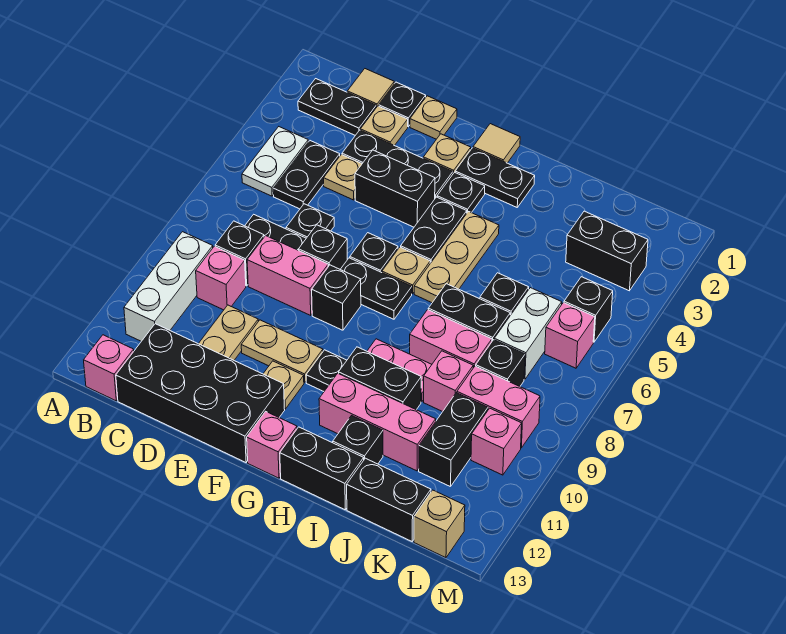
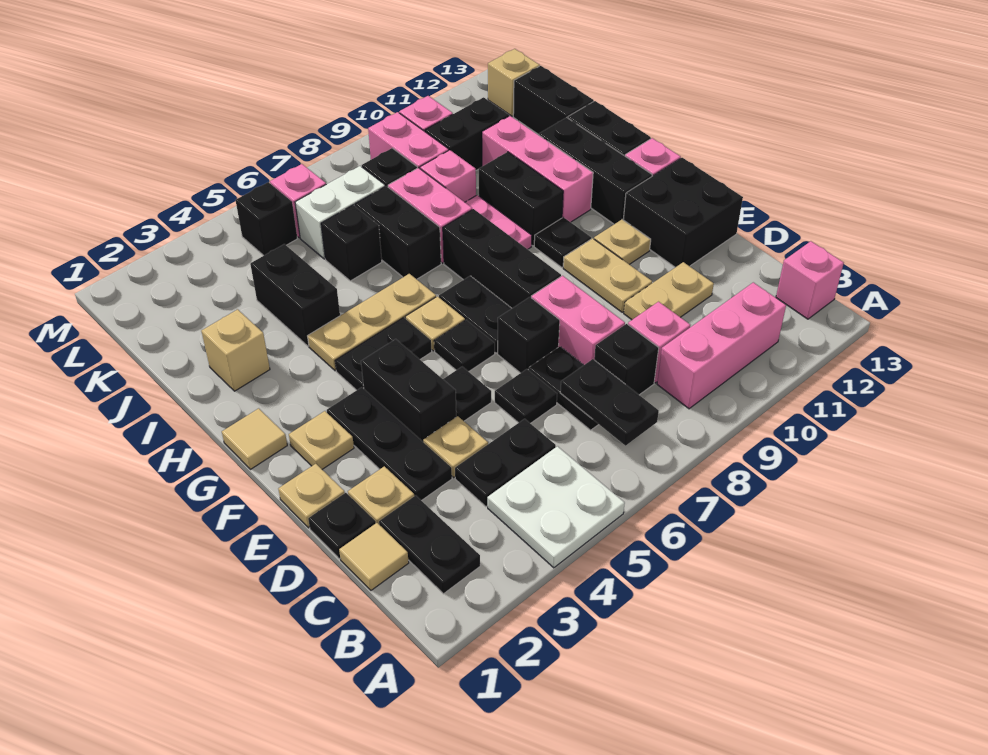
white 1x2 plate [242,127,308,196] -> white 2x2 plate [487,446,625,568]
white 1x3 brick [124,232,213,341] -> pink 1x3 brick [657,282,786,409]
black 2x4 brick [116,324,285,462] -> black 2x2 brick [623,158,743,267]
black 1x1 brick [312,265,361,330] -> black 1x3 brick [443,209,561,308]
black 1x2 plate [455,148,535,207] -> black 1x2 plate moved to [560,359,659,446]
black 1x1 plate [437,172,485,213] -> black 1x1 plate moved to [443,367,491,421]
none -> tan 1x1 brick [201,309,270,391]
black 1x1 brick [333,416,383,464] -> black 1x3 brick [539,117,652,224]
black 1x2 brick [566,211,648,291] -> black 1x2 brick moved to [250,244,340,346]

